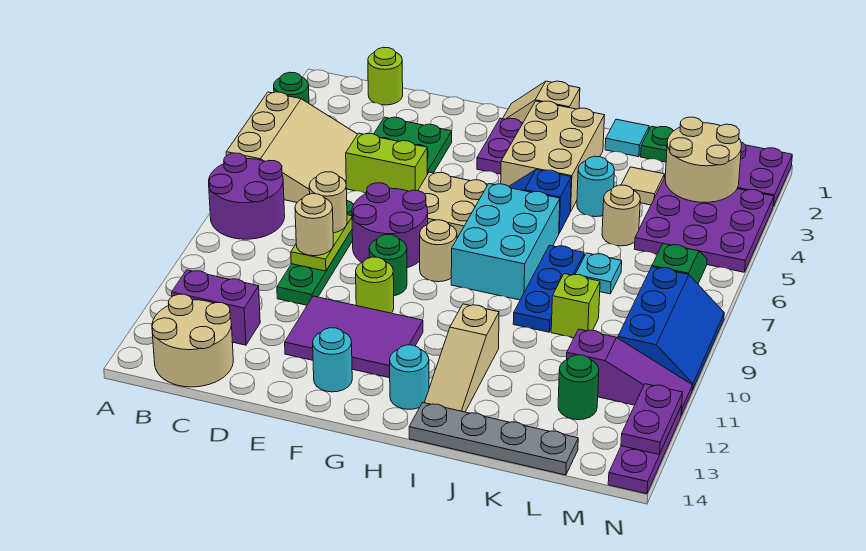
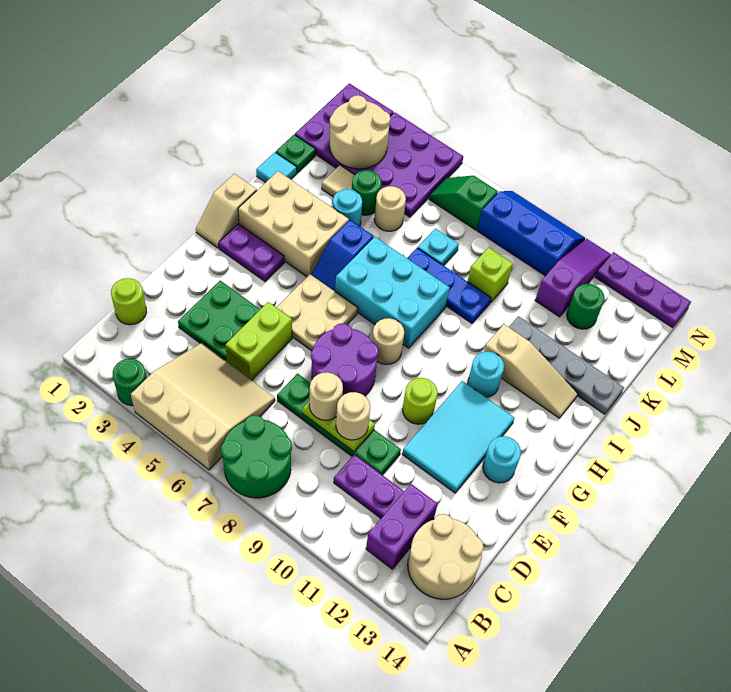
purple 2x2 round brick [209,153,285,239] -> green 2x2 round brick [221,415,292,498]
purple 2x3 tile [285,296,423,378] -> cyan 2x3 tile [402,381,514,493]
green 1x1 round brick [369,234,407,296] -> green 1x1 round brick moved to [352,170,381,215]
cyan 1x1 round brick [390,345,429,409] -> cyan 1x1 round brick moved to [468,352,504,397]
grey 1x4 plate [409,403,578,475] -> grey 1x4 plate turned to [509,316,624,414]
purple 1x2 plate [621,384,683,455] -> purple 1x2 plate moved to [334,454,404,518]

